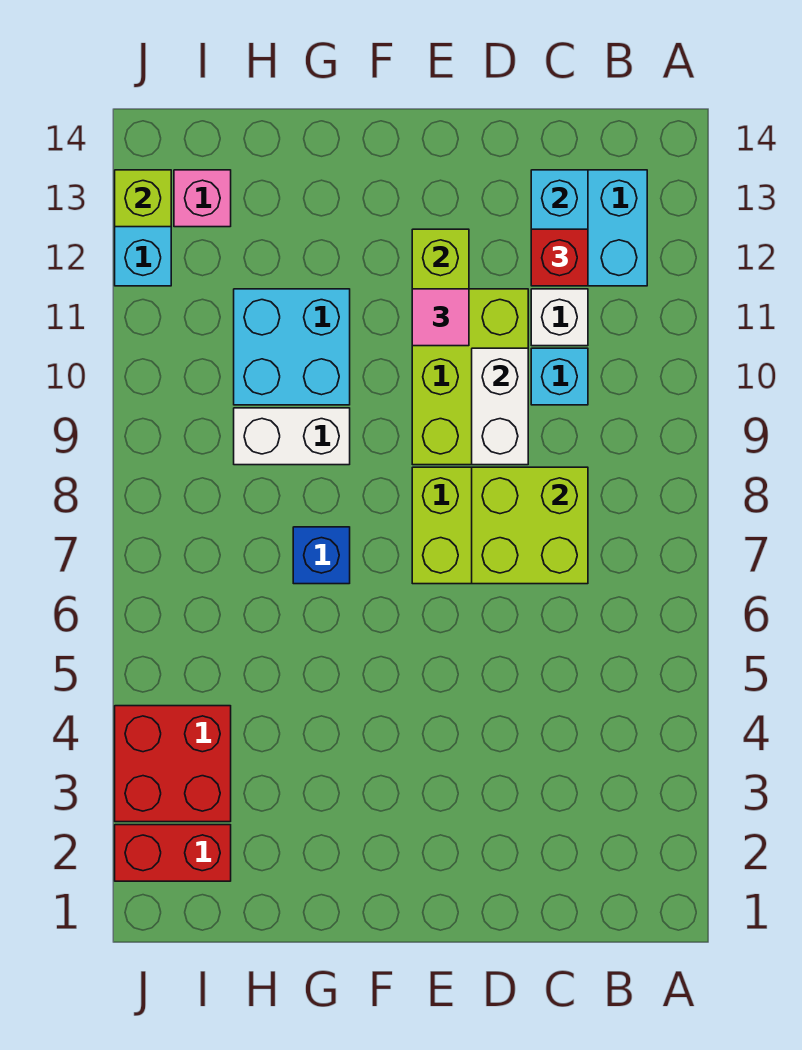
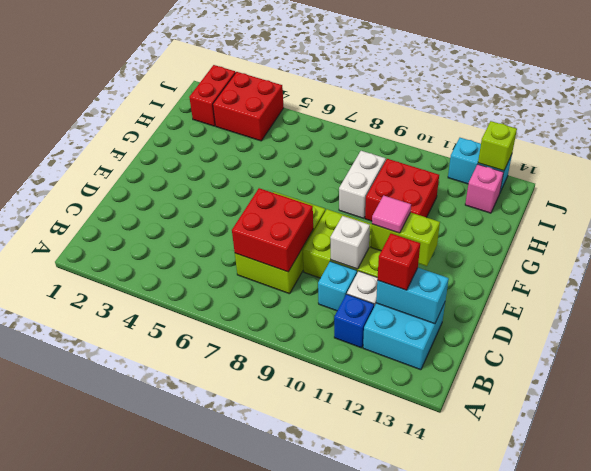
lime 2x2 brick [472,467,588,584] -> red 2x2 brick [232,188,313,272]
white 1x2 brick [472,348,528,465] -> white 1x1 brick [330,216,370,269]
blue 1x1 brick [293,527,350,584] -> blue 1x1 brick moved to [334,294,374,348]
cyan 2x2 brick [234,289,350,405] -> red 2x2 brick [365,159,439,221]

